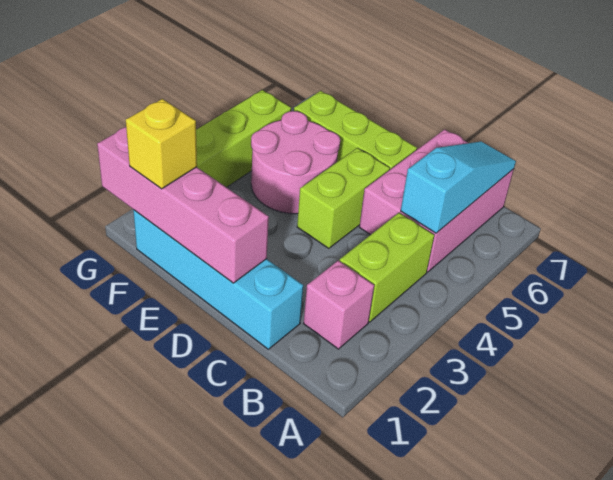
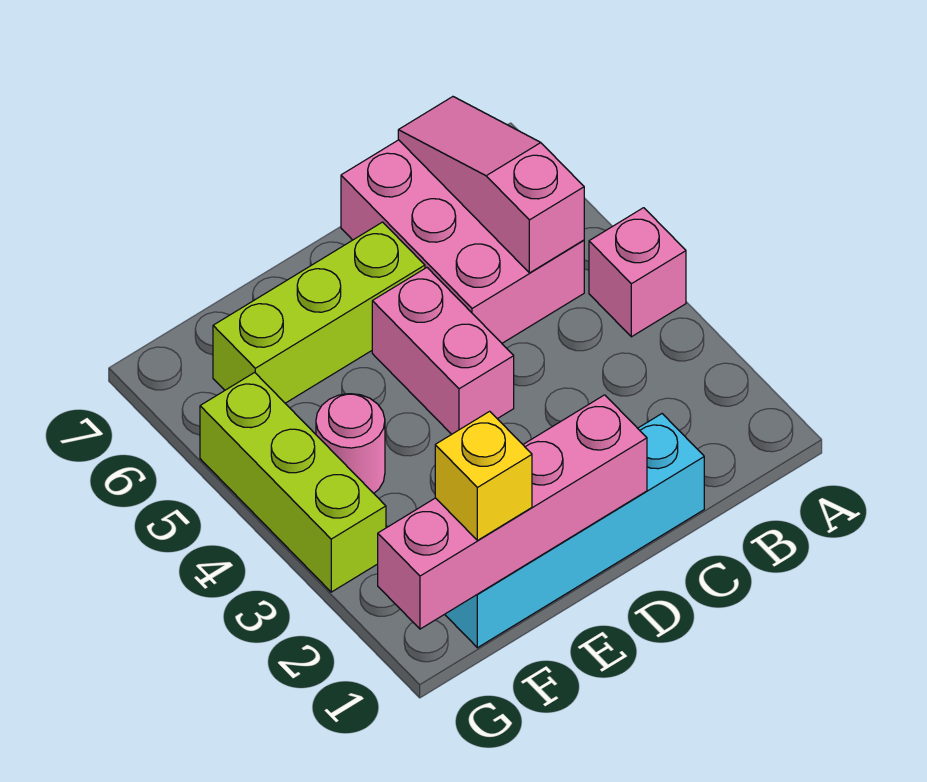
pink 1x1 brick [304,261,374,349] -> pink 1x1 brick moved to [589,208,686,337]
lime 1x2 brick [340,213,434,322] -> none
cyan 1x3 slope [401,141,516,233] -> pink 1x3 slope [398,97,584,273]
lime 1x2 brick [297,148,390,248] -> pink 1x2 brick [372,268,514,434]
pink 2x2 round brick [251,111,340,214] -> pink 1x1 round brick [316,394,385,493]

